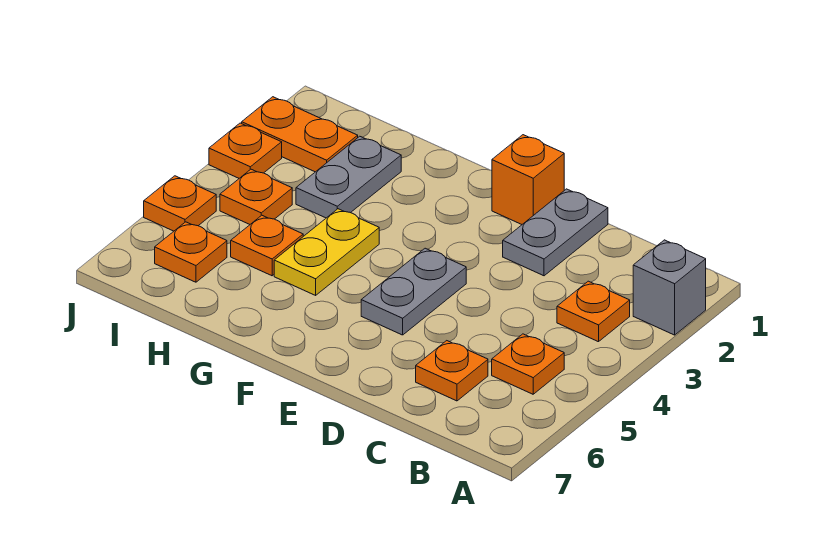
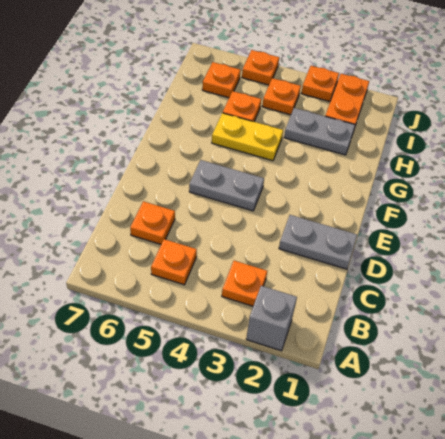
orange 1x1 brick [492,135,564,224] -> none

